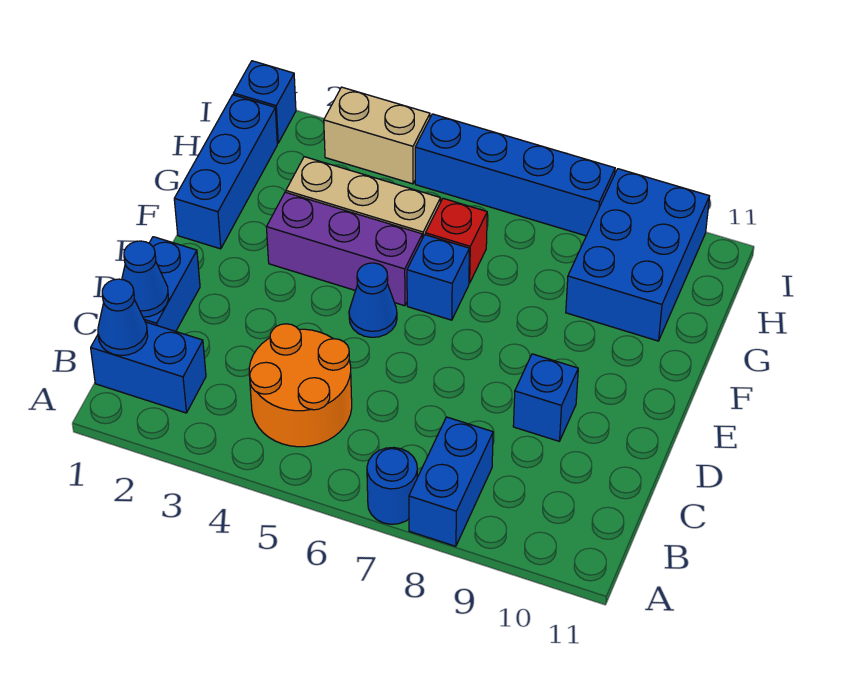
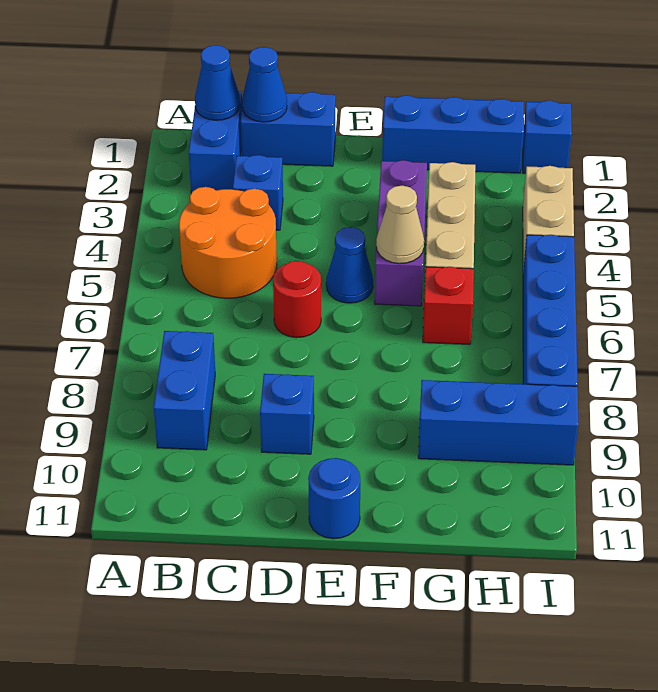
blue 1x1 round brick [367,447,417,524] -> blue 1x1 round brick moved to [308,458,360,539]
blue 1x2 brick [409,417,493,546] -> blue 1x2 brick turned to [154,331,215,450]
none -> red 1x1 round brick [273,261,321,338]
none -> tan 1x1 cone [376,186,424,264]
blue 1x1 brick [407,235,469,320] -> blue 1x1 brick moved to [233,155,283,230]
blue 2x3 brick [566,169,710,341] -> blue 1x3 brick [418,380,578,465]

